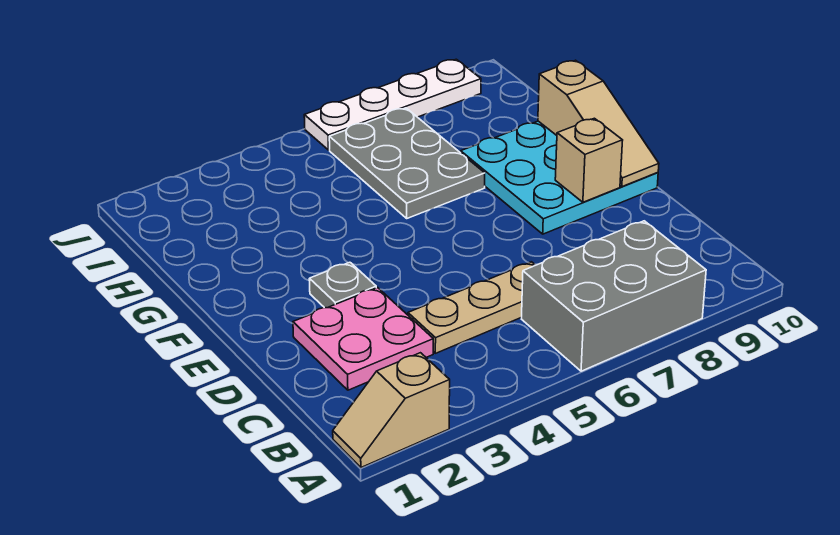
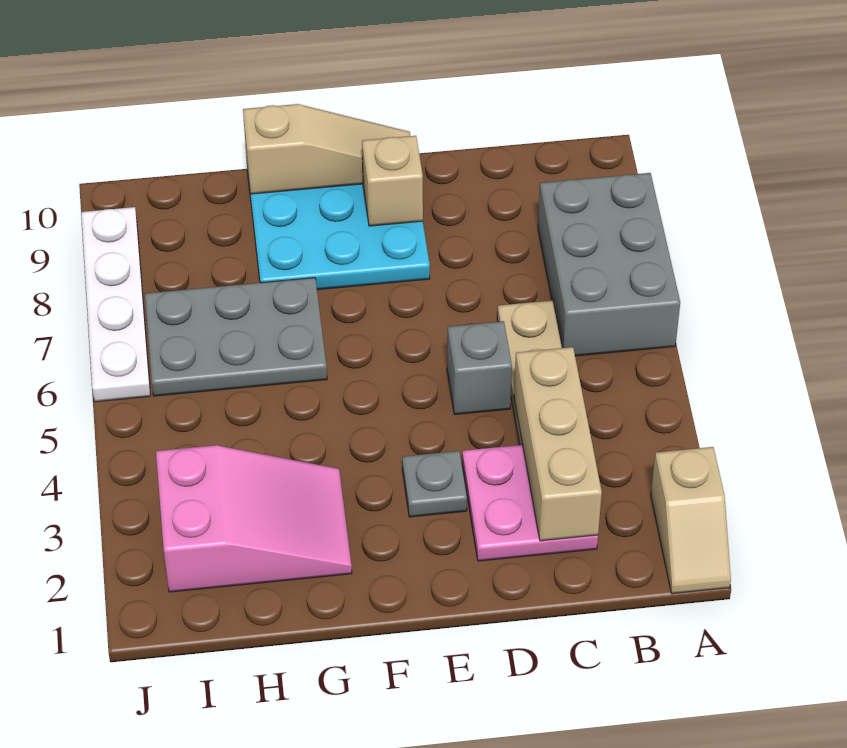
none -> tan 1x3 brick [514,347,602,541]
none -> grey 1x1 brick [447,321,512,415]
none -> pink 2x3 slope [156,445,352,592]

